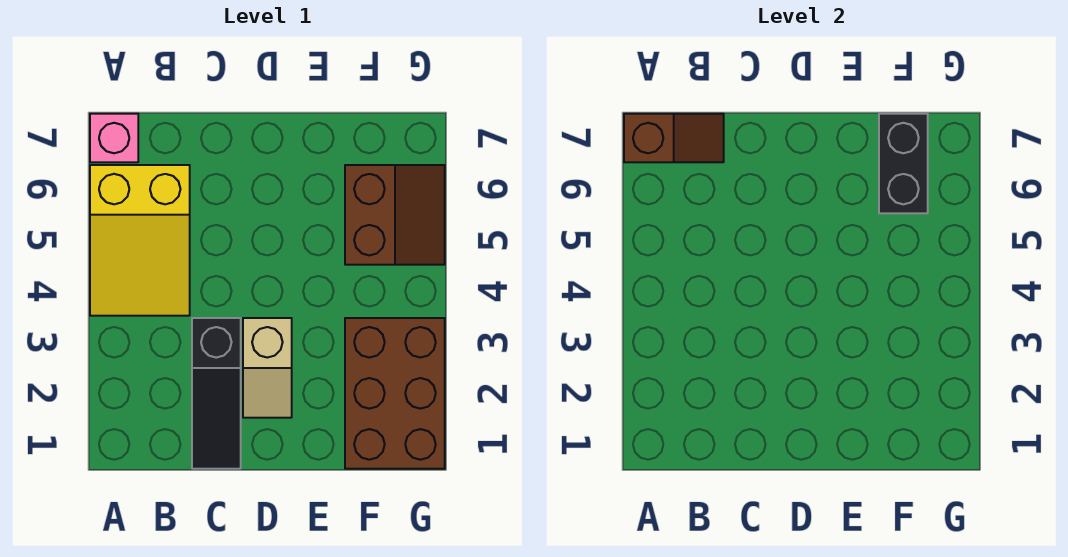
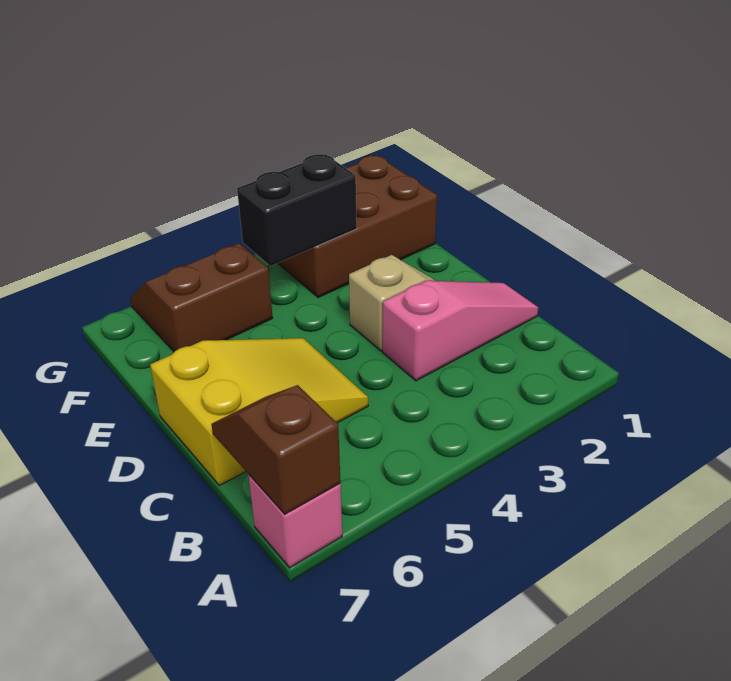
yellow 2x3 slope [90,165,190,316] -> yellow 2x3 slope moved to [150,338,368,485]
black 1x3 slope [192,318,241,469] -> pink 1x3 slope [383,281,538,381]
black 1x2 brick [879,114,928,213] -> black 1x2 brick moved to [237,154,357,266]

